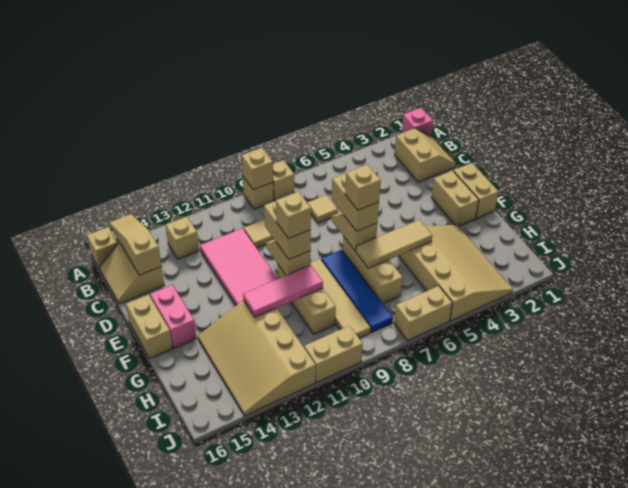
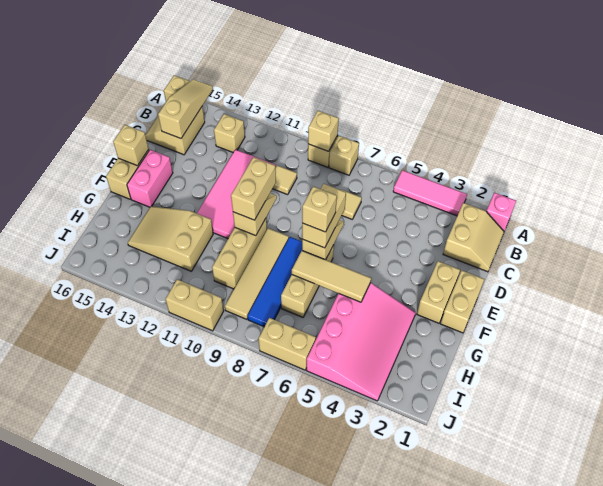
tan 1x1 brick [276,192,311,239] -> tan 1x1 brick moved to [113,125,149,166]
tan 3x4 slope [399,225,513,321] -> pink 3x4 slope [306,283,416,401]
pink 1x3 tile [243,265,323,317] -> pink 1x3 tile moved to [393,170,467,216]
tan 3x4 slope [198,300,316,415] -> tan 2x3 slope [128,206,213,271]

